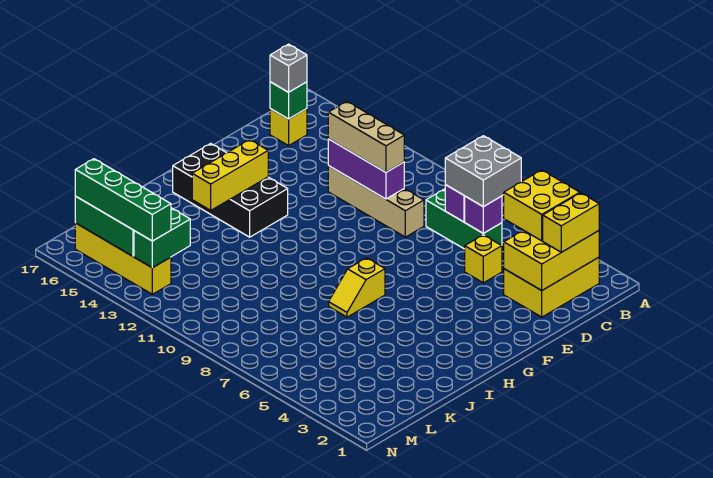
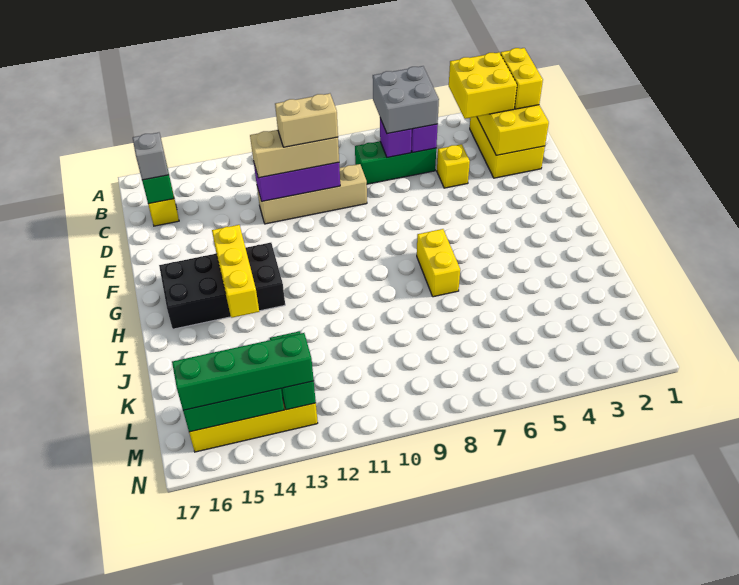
none -> tan 1x2 brick [275,94,338,147]
yellow 1x2 slope [329,258,385,317] -> yellow 1x2 brick [417,229,460,297]

